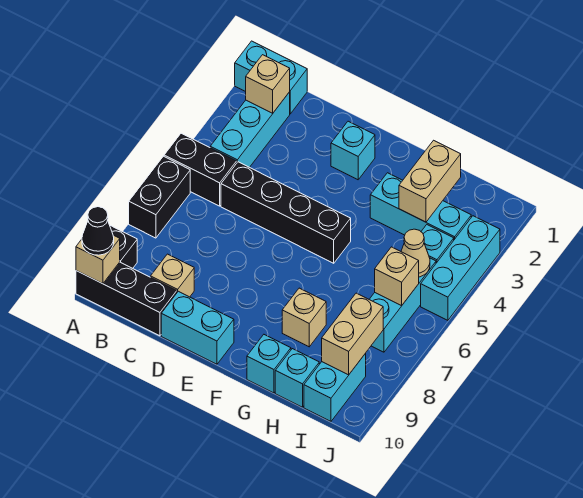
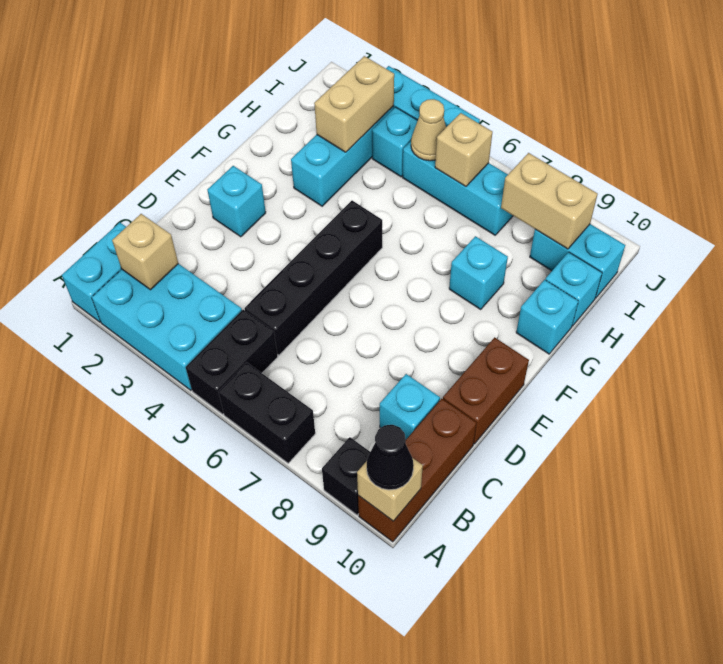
black 1x3 brick [76,262,177,336] -> brown 1x3 brick [358,399,477,542]
cyan 1x3 brick [210,92,290,167] -> cyan 2x3 brick [92,264,242,390]
tan 1x1 brick [151,254,194,297] -> cyan 1x1 brick [380,374,440,439]
cyan 1x2 brick [161,291,234,364] -> brown 1x2 brick [443,337,529,444]
tan 1x1 brick [282,288,326,347] -> cyan 1x1 brick [449,236,508,309]
tan 1x2 brick [399,140,461,222] -> tan 1x2 brick turned to [314,56,394,152]

